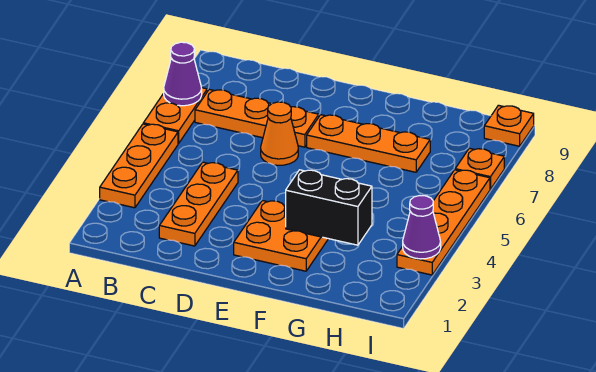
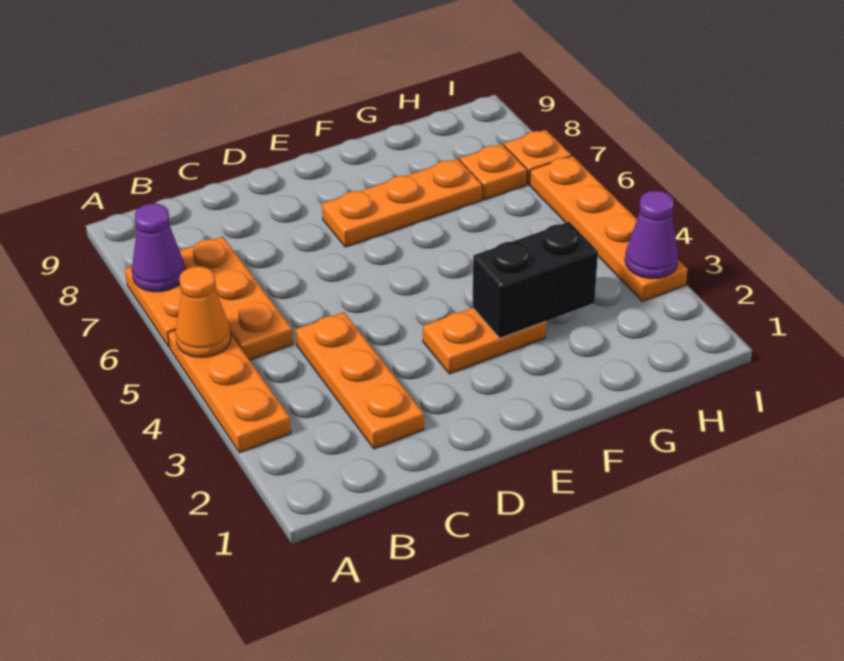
orange 1x3 plate [195,89,319,147] -> orange 1x3 plate turned to [180,237,293,360]
orange 1x1 cone [261,102,298,165] -> orange 1x1 cone moved to [175,266,231,357]
orange 2x2 plate [234,201,328,271] -> orange 1x2 plate [423,308,546,374]
orange 1x1 plate [484,105,534,146] -> orange 1x1 plate moved to [460,144,527,200]

